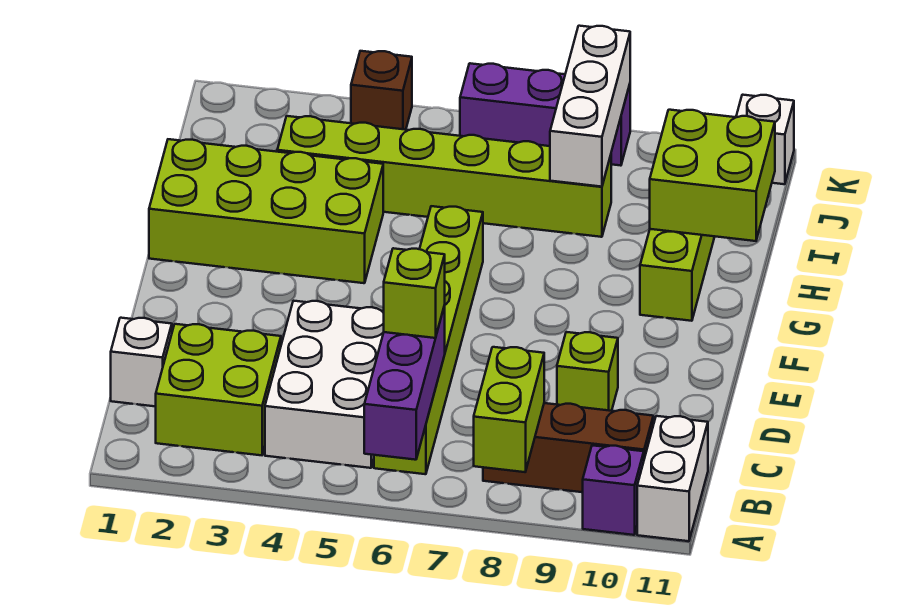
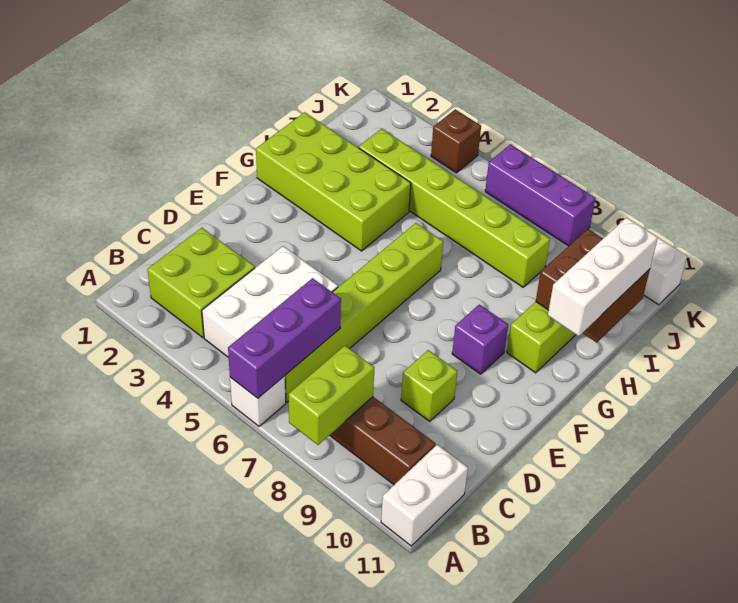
purple 1x1 brick [583,445,644,535] -> purple 1x1 brick moved to [452,304,508,374]
white 1x1 brick [111,318,172,406] -> white 1x1 brick moved to [230,376,286,426]
lime 1x1 brick [384,248,445,338] -> none
lime 2x2 brick [650,110,775,241] -> brown 2x2 brick [536,229,650,343]
white 1x3 brick [550,26,630,187] -> white 1x3 brick moved to [548,218,658,336]

